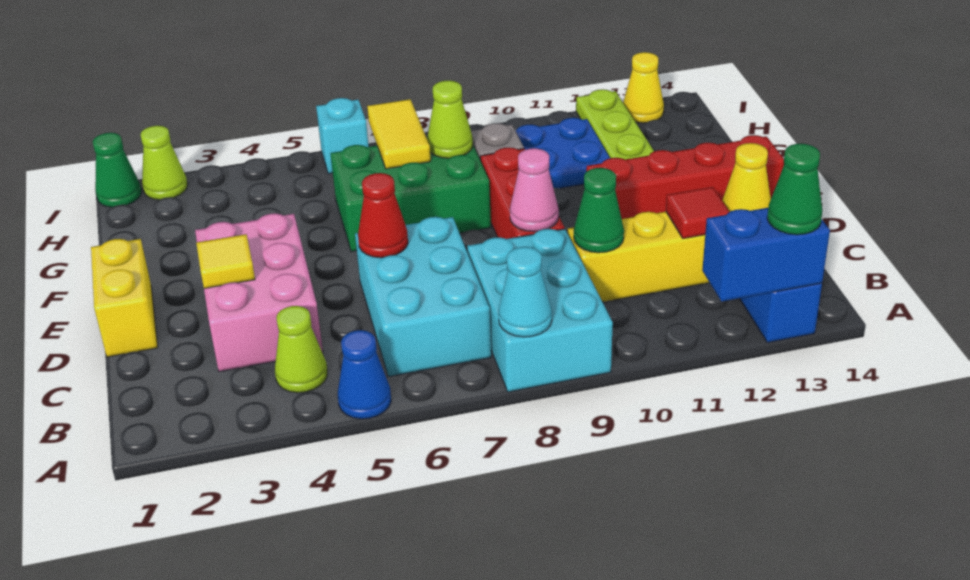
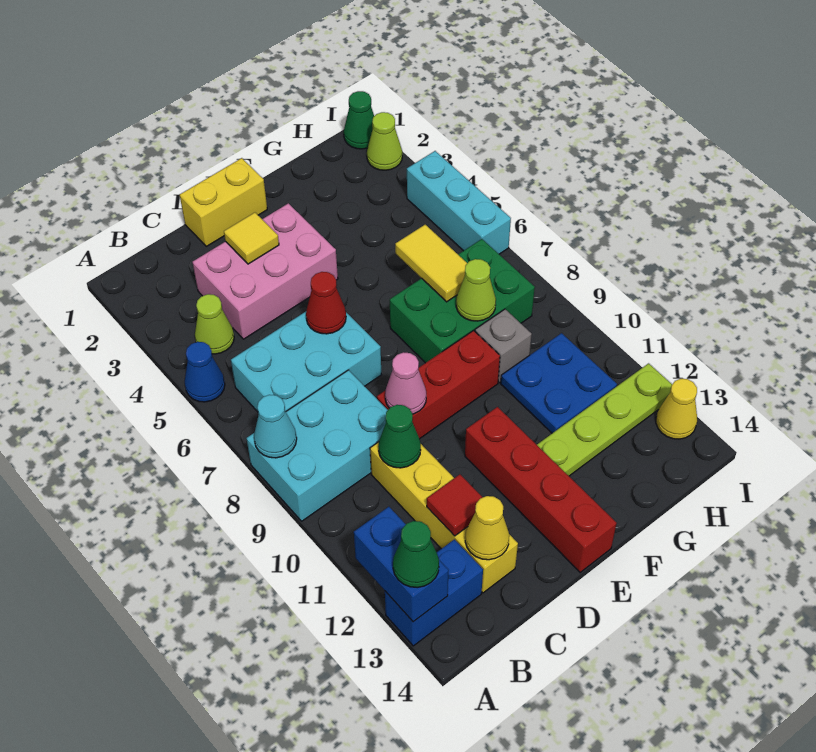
green 2x3 brick [330,145,491,252] -> green 2x3 brick turned to [390,239,535,363]
yellow 1x2 tile [367,99,431,169] -> yellow 1x2 tile turned to [395,225,467,302]
cyan 1x1 brick [316,98,369,174] -> cyan 1x3 brick [407,151,511,254]

